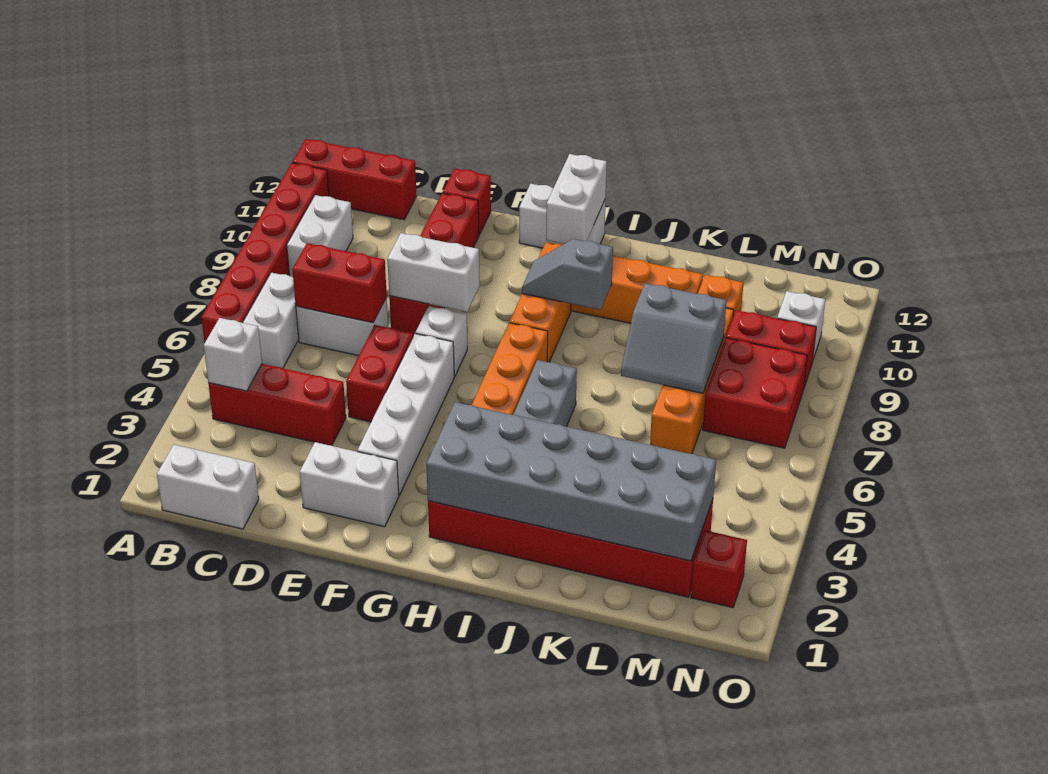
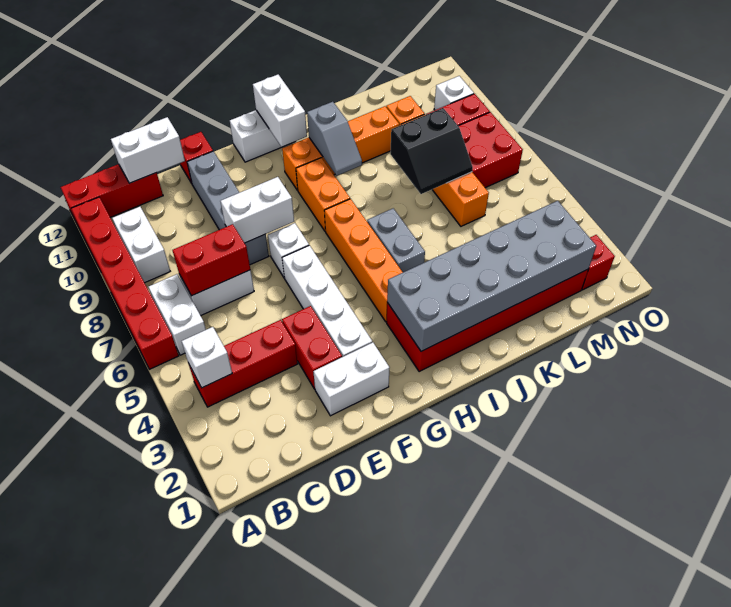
white 1x2 brick [157,445,259,529] -> white 1x2 brick moved to [111,117,185,183]
red 1x2 brick [346,325,413,422] -> red 1x2 brick moved to [282,306,342,389]
red 1x4 brick [389,193,479,336] -> grey 1x4 brick [187,151,269,265]
grey 1x2 slope [522,239,613,310] -> grey 1x2 slope turned to [307,102,362,176]
grey 2x2 slope [621,283,726,393] -> black 2x2 slope [390,108,473,194]

